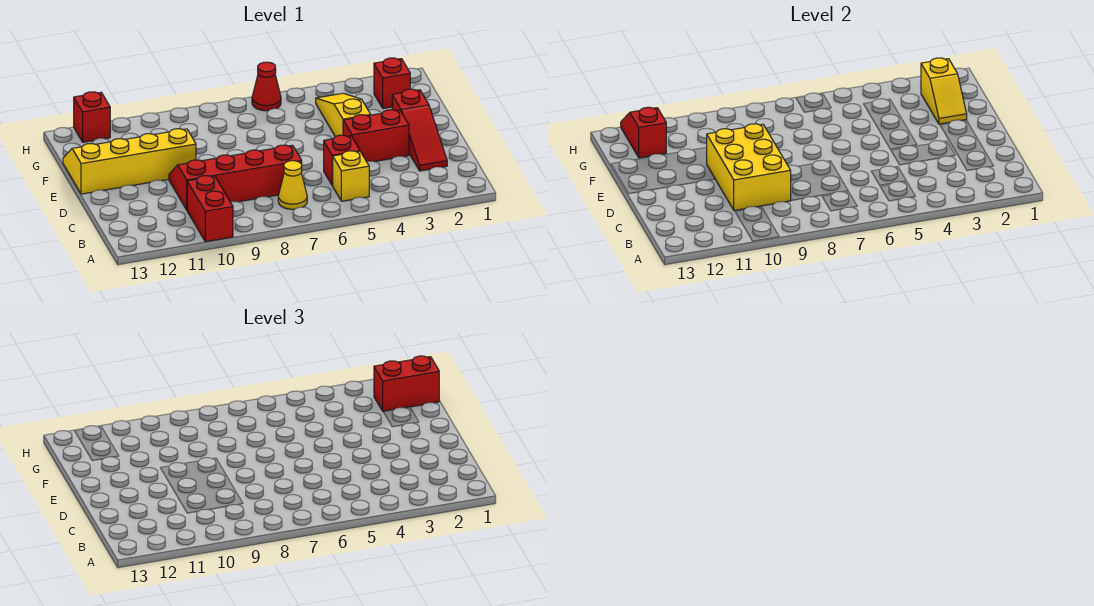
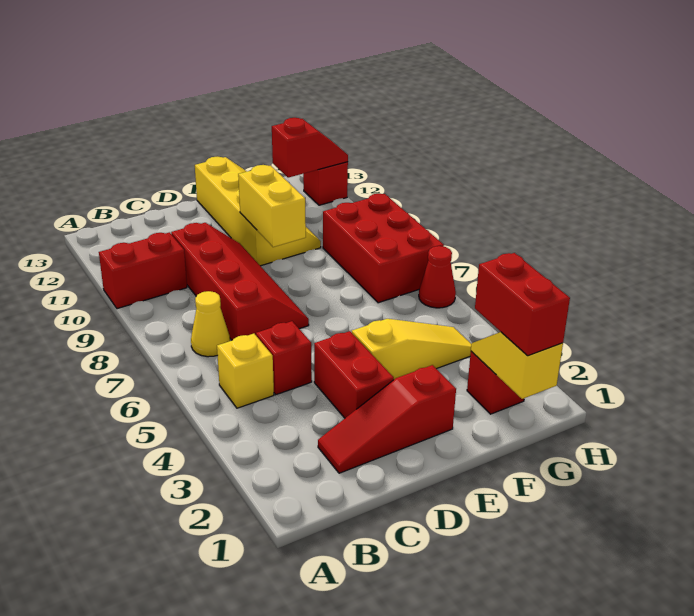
yellow 2x3 brick [707,124,791,210] -> yellow 1x2 brick [238,165,306,247]
yellow 1x2 slope [921,58,967,124] -> yellow 1x2 slope turned to [471,332,563,399]
none -> red 2x3 brick [323,194,444,303]

